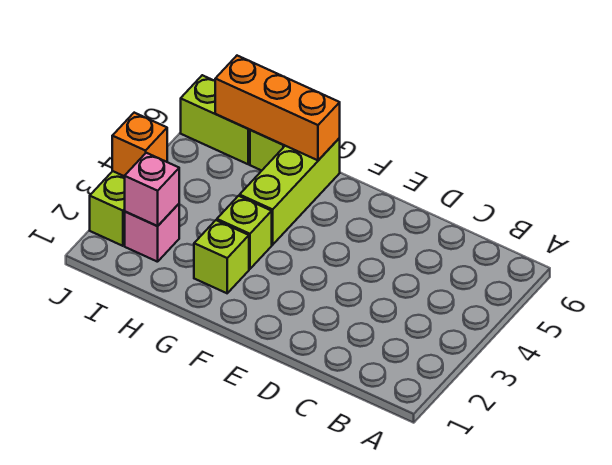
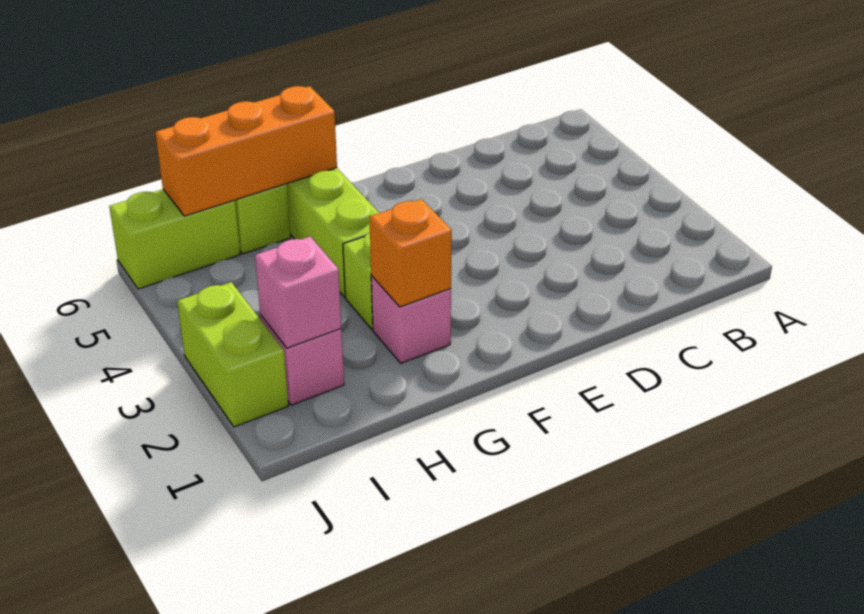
lime 1x1 brick [194,220,249,293] -> pink 1x1 brick [371,276,451,363]
orange 1x1 brick [112,113,167,176] -> orange 1x1 brick moved to [369,199,452,307]

